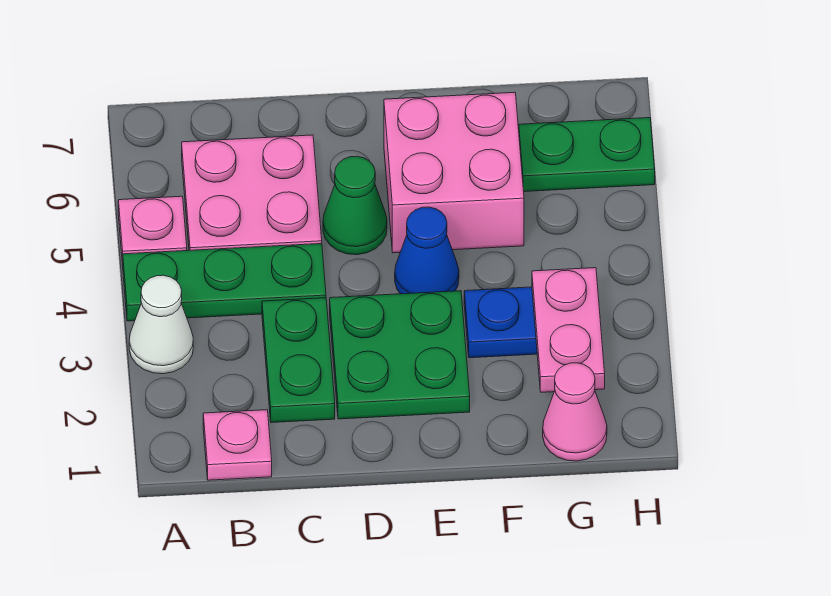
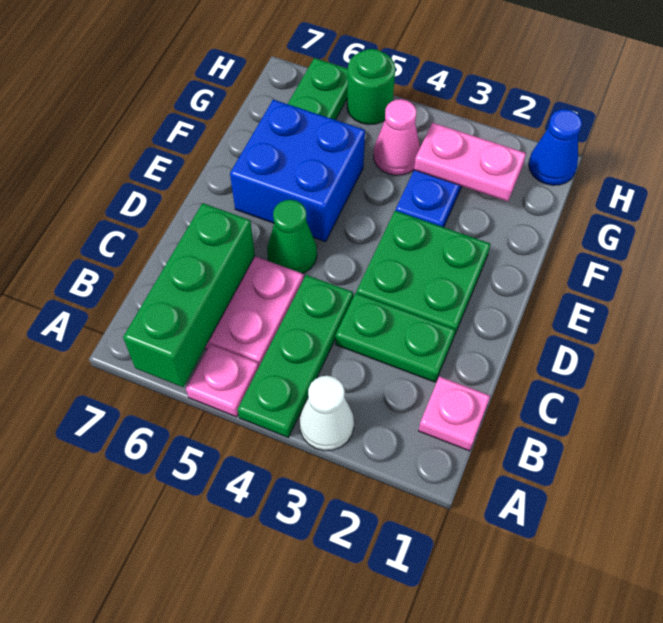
none -> green 1x3 brick [123,203,255,387]
blue 1x1 cone [395,207,459,294] -> blue 1x1 cone moved to [529,109,582,185]
pink 2x2 brick [384,92,524,253] -> blue 2x2 brick [230,100,365,242]
pink 1x1 cone [543,363,607,461] -> pink 1x1 cone moved to [374,99,420,175]
none -> green 1x1 round brick [347,49,395,125]

